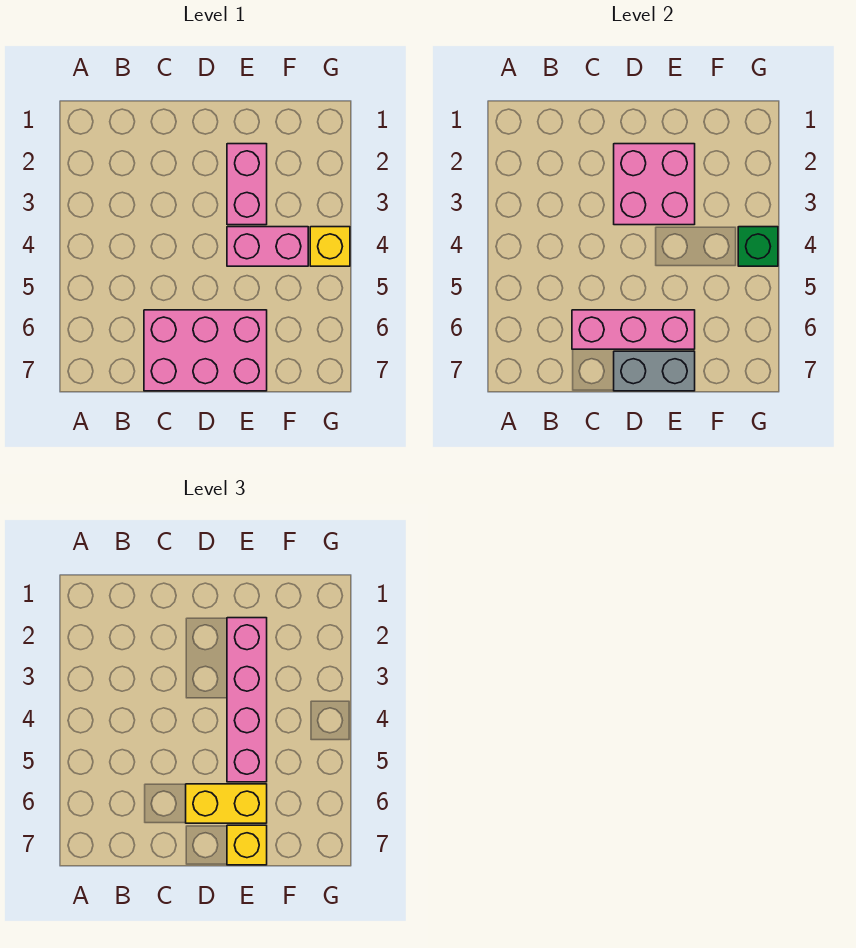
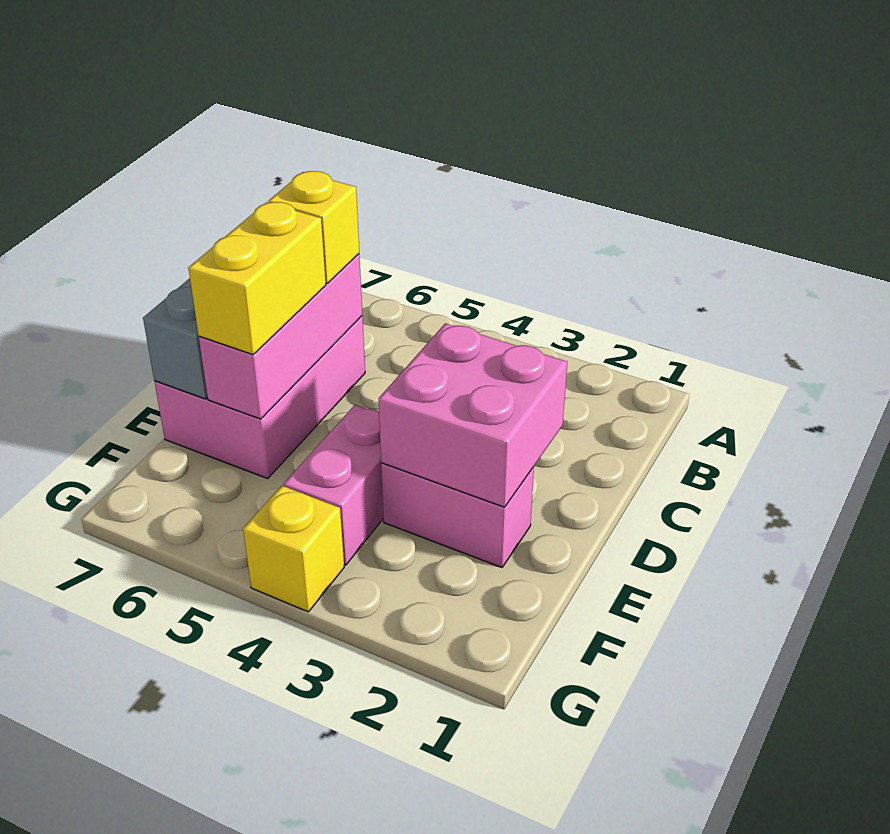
pink 1x4 brick [227,618,267,782] -> none
yellow 1x1 brick [227,825,267,865] -> yellow 1x1 brick moved to [268,171,359,283]
green 1x1 brick [738,227,778,266] -> none

